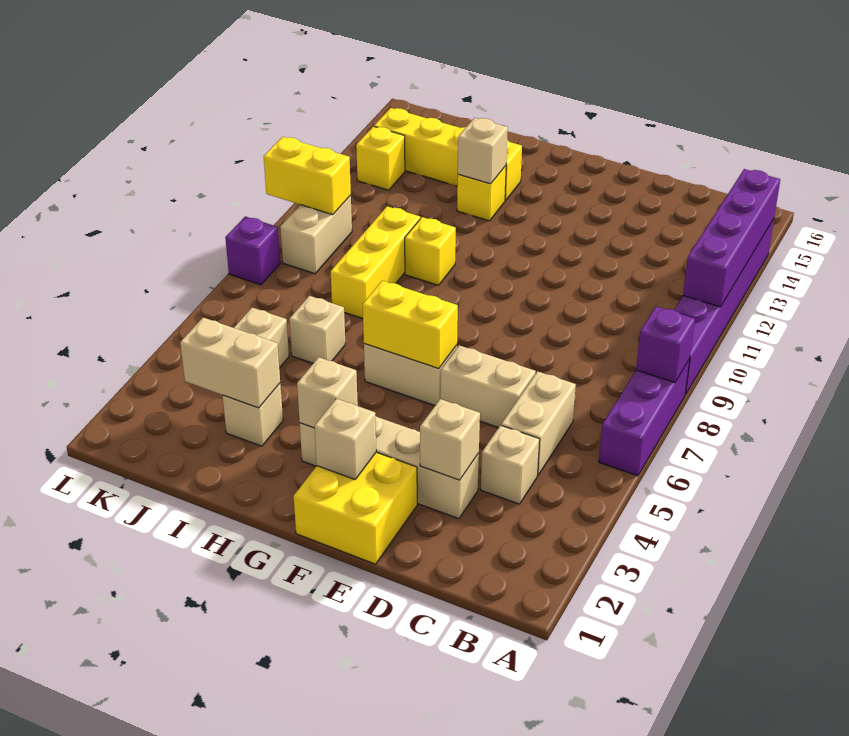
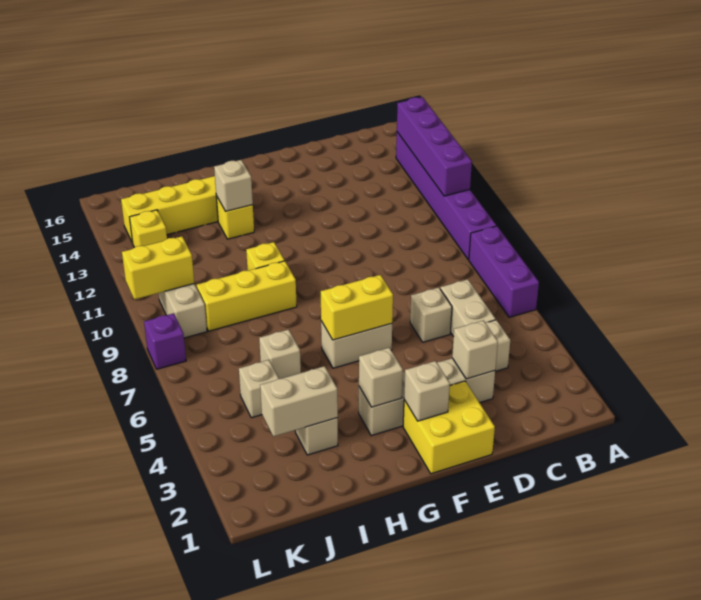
purple 1x1 brick [636,307,695,383] -> none
tan 1x2 brick [440,345,536,428] -> tan 1x1 brick [410,288,452,342]
yellow 1x3 brick [331,206,420,319] -> yellow 1x3 brick turned to [197,261,297,331]

